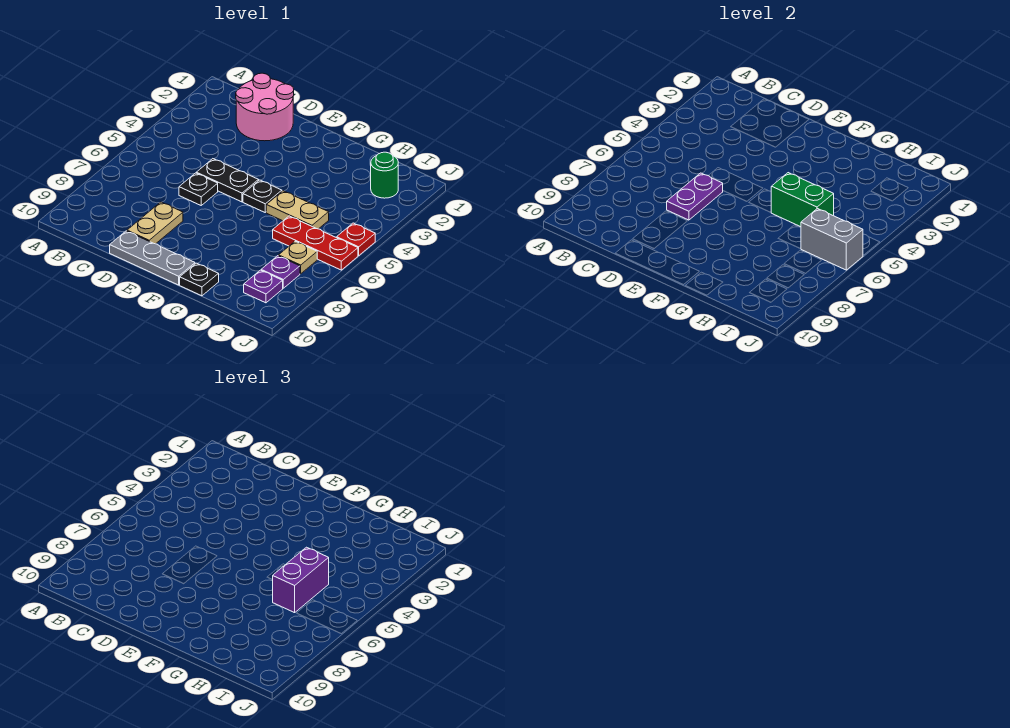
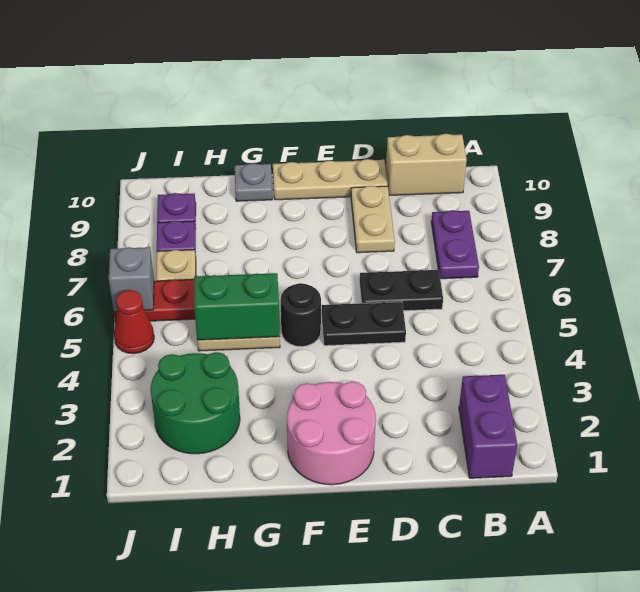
none -> tan 1x2 brick [386,134,467,195]
pink 2x2 round brick [236,73,294,141] -> pink 2x2 round brick moved to [287,381,376,485]
black 1x1 plate [179,173,218,205] -> black 1x2 plate [360,270,443,311]
purple 1x2 plate [667,173,723,220] -> purple 1x2 plate moved to [431,210,479,279]
grey 1x3 plate [110,231,195,285] -> tan 1x3 plate [273,159,388,200]
black 1x1 plate [243,180,282,212] -> black 1x1 round brick [281,283,321,347]
black 1x1 plate [180,263,219,296] -> grey 1x1 plate [235,163,272,201]
purple 1x2 brick [273,547,329,613] -> purple 1x2 brick moved to [459,375,517,478]
green 1x1 round brick [371,152,398,198] -> green 2x2 round brick [151,352,240,454]
grey 1x2 brick [801,209,863,270] -> grey 1x1 brick [109,247,154,312]
red 1x1 plate [337,223,375,256] -> red 1x1 cone [114,290,154,354]

